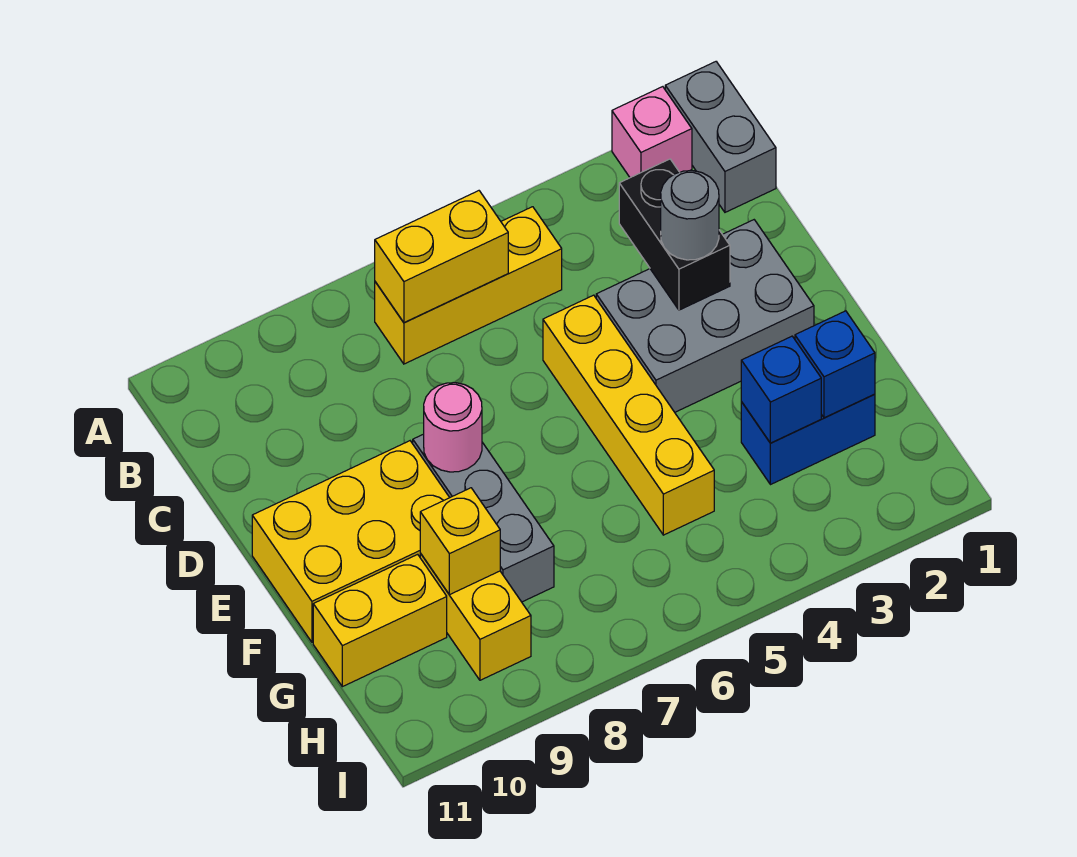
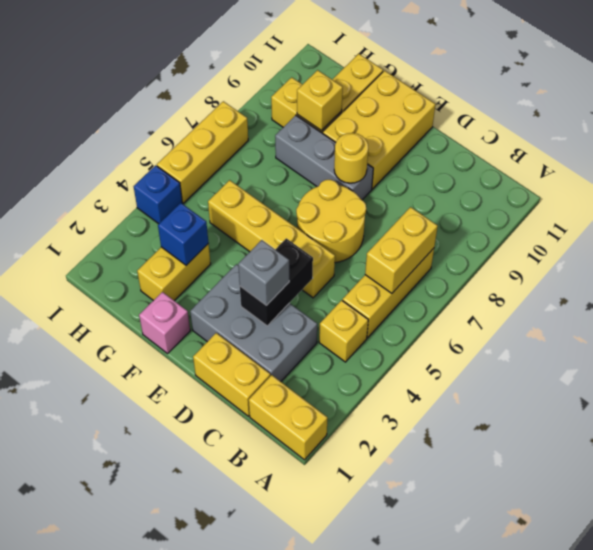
grey 1x2 brick [665,62,776,212] -> yellow 1x2 brick [249,375,328,460]
pink 1x1 brick [612,87,692,178] -> pink 1x1 brick moved to [139,292,190,353]
none -> yellow 1x1 brick [319,300,368,362]
none -> yellow 1x2 brick [193,333,270,416]
black 1x2 brick [619,159,730,310] -> black 1x2 brick turned to [240,238,313,326]
grey 2x3 brick [596,220,814,412] -> grey 2x3 brick turned to [190,264,317,382]
grey 1x1 round brick [661,171,719,260] -> grey 1x1 brick [238,240,289,305]
none -> yellow 2x2 round brick [296,180,366,263]
pink 1x1 round brick [424,383,482,472] -> yellow 1x1 round brick [334,133,368,183]
blue 1x2 brick [741,394,875,485] -> yellow 1x2 brick [137,244,211,301]
blue 1x1 brick [795,311,875,418] -> blue 1x1 brick moved to [134,165,182,224]
none -> yellow 1x3 brick [157,101,248,203]

